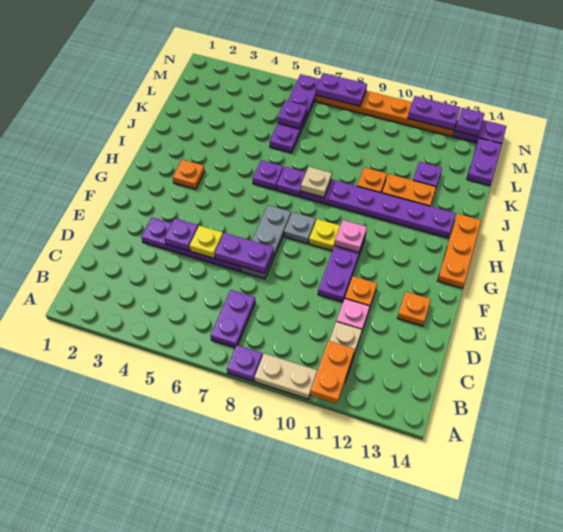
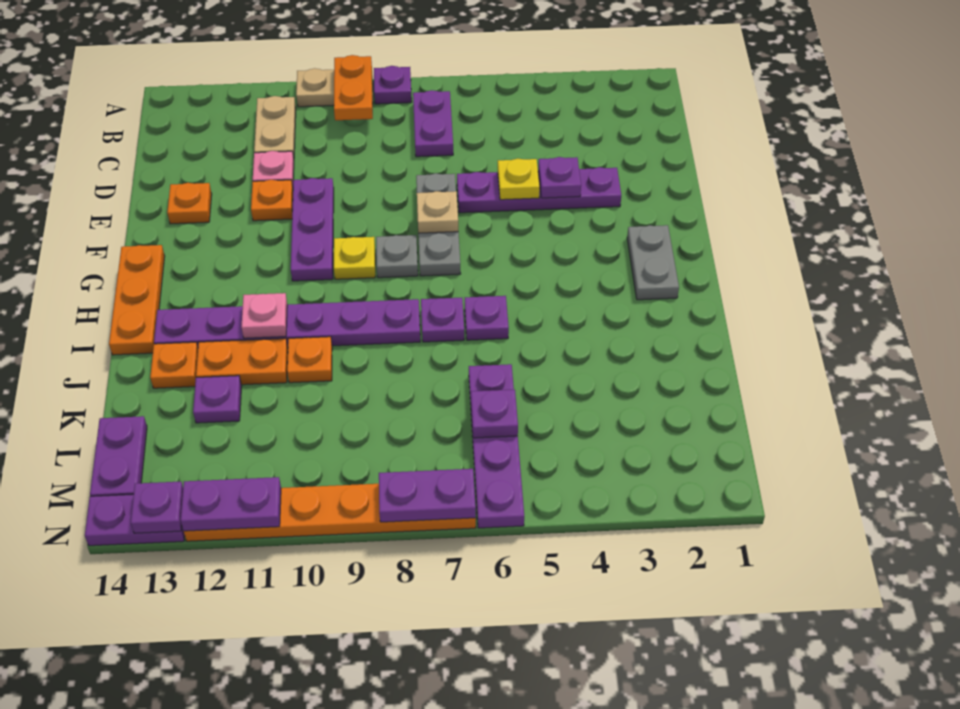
orange 1x2 plate [310,341,355,404] -> orange 1x2 plate moved to [334,55,373,120]
purple 1x2 plate [215,233,274,273] -> none
none -> grey 1x2 plate [627,225,679,300]
pink 1x1 plate [335,220,367,252] -> pink 1x1 plate moved to [242,293,287,338]
orange 1x1 plate [173,159,205,189] -> orange 1x1 plate moved to [150,342,198,388]
tan 1x1 plate [301,167,332,197] -> tan 1x1 plate moved to [417,191,458,233]

